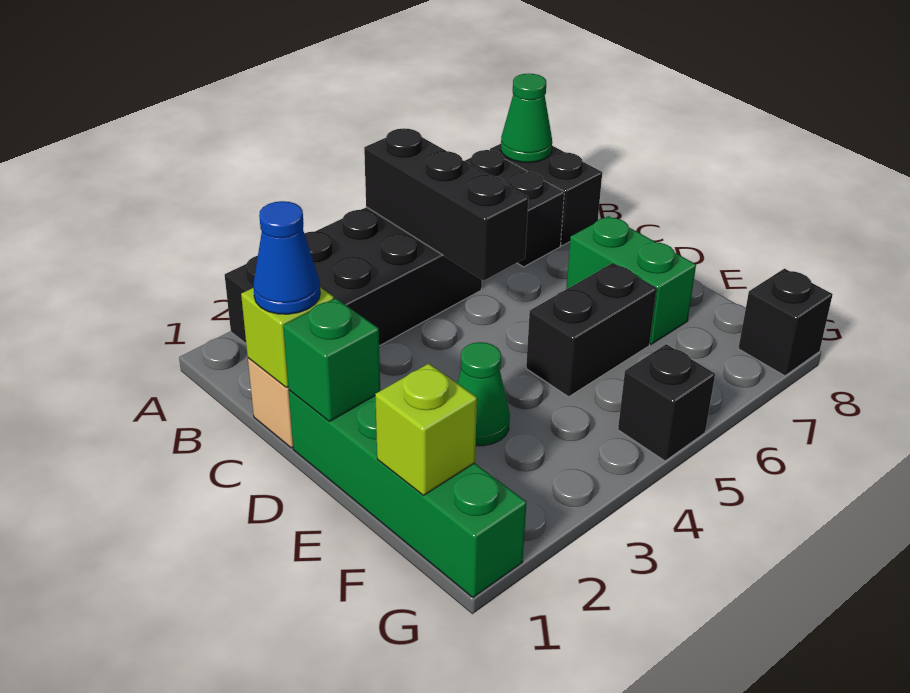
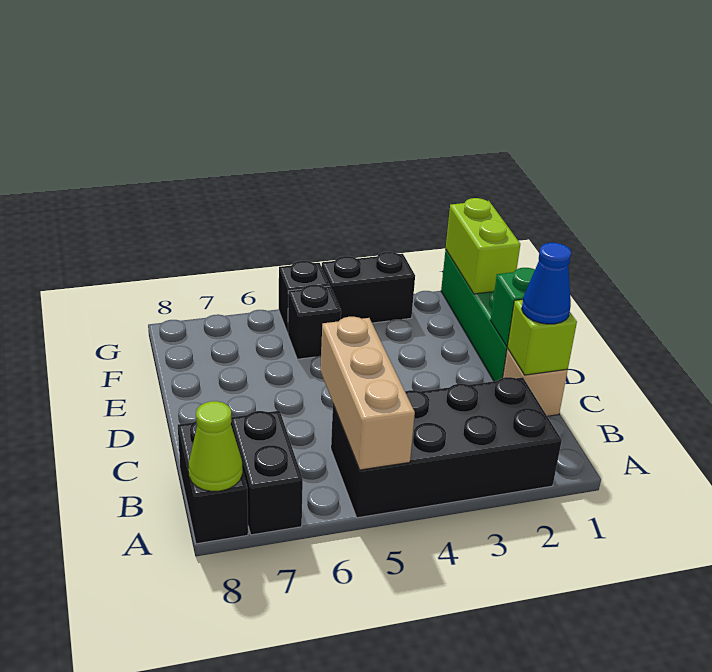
black 1x3 brick [364,128,528,281] -> tan 1x3 brick [321,317,415,470]
green 1x1 cone [501,73,552,163] -> lime 1x1 cone [189,401,242,491]
green 1x2 brick [566,216,696,344] -> none
green 1x1 cone [457,342,510,446] -> none
black 1x2 brick [526,263,657,397] -> black 1x2 brick moved to [322,252,415,323]
lime 1x1 brick [375,364,477,495] -> lime 1x2 brick [446,198,520,294]
black 1x1 brick [738,269,833,376] -> black 1x1 brick moved to [288,285,341,359]

